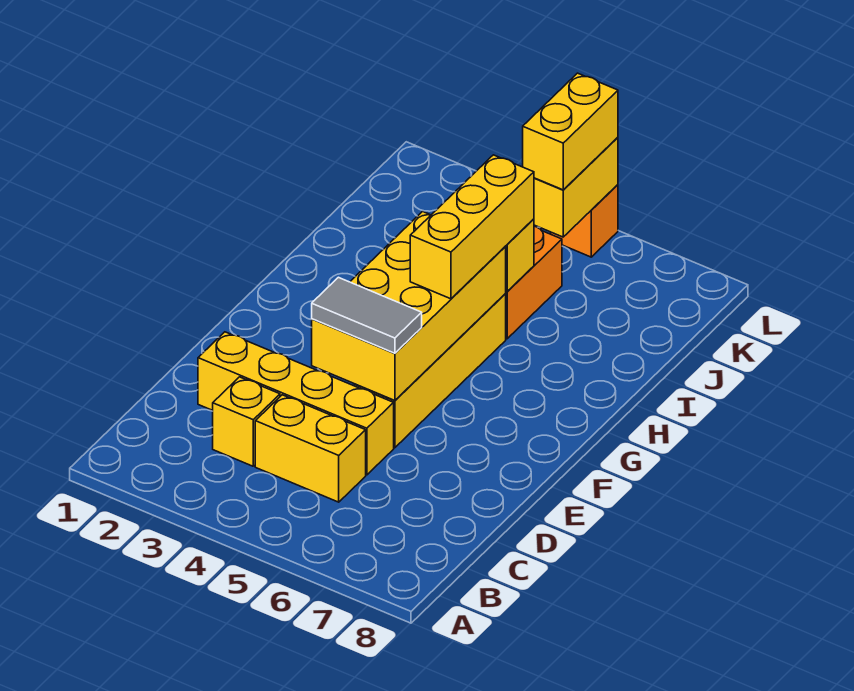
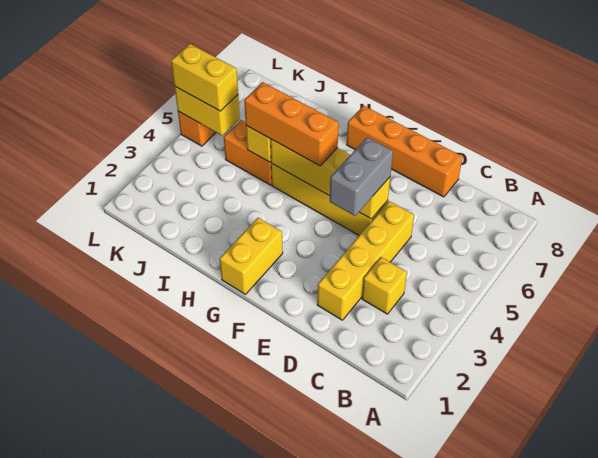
yellow 1x2 brick [255,395,366,502] -> yellow 1x2 brick moved to [220,218,283,294]
none -> orange 1x4 brick [347,106,463,197]
yellow 2x4 brick [312,212,506,401] -> yellow 1x4 brick [271,139,390,219]
grey 1x2 tile [312,277,422,353] -> grey 1x2 brick [330,137,393,216]
yellow 1x3 brick [410,155,534,299] -> orange 1x3 brick [244,82,339,166]

